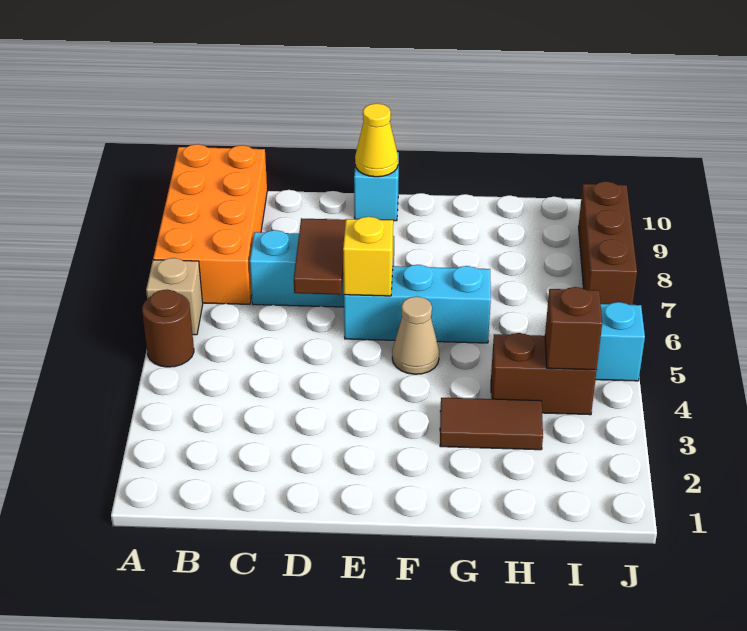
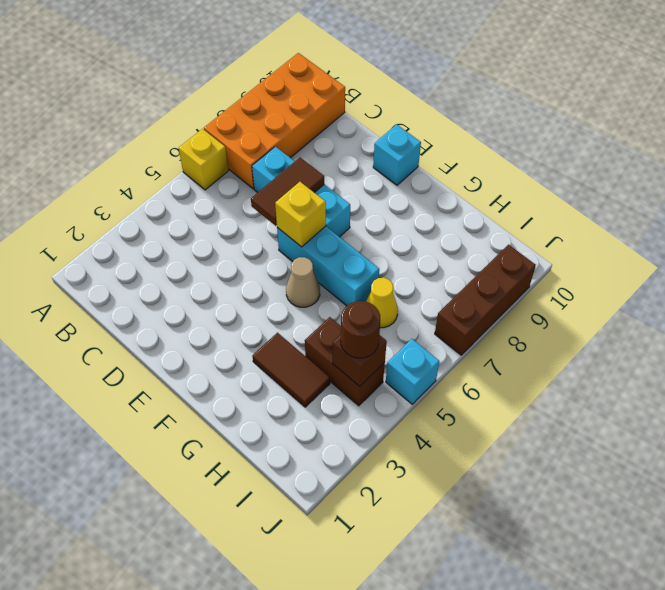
brown 1x1 round brick [142,290,194,367] -> brown 1x1 round brick moved to [341,301,380,358]
tan 1x1 brick [146,258,203,335] -> yellow 1x1 brick [179,129,228,190]
yellow 1x1 cone [355,103,398,177] -> yellow 1x1 cone moved to [366,278,398,328]

